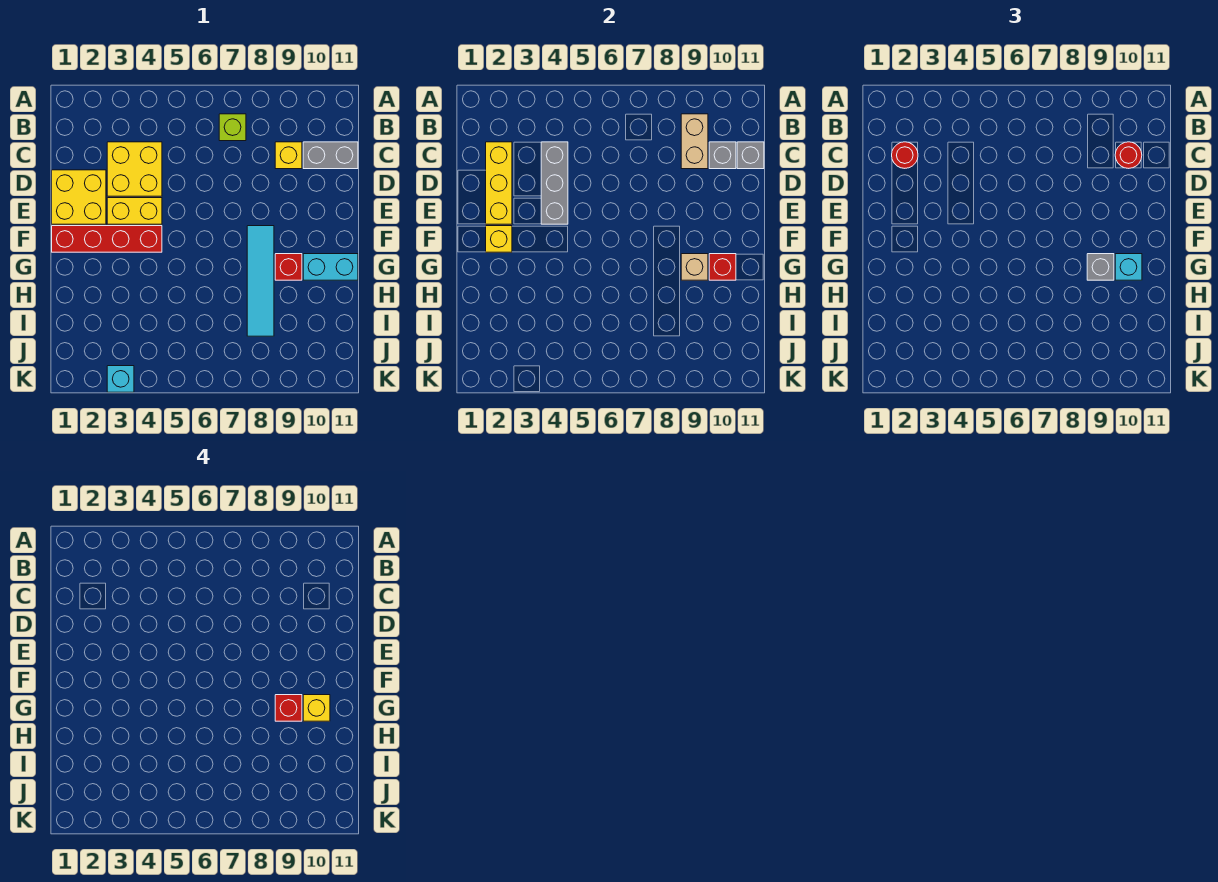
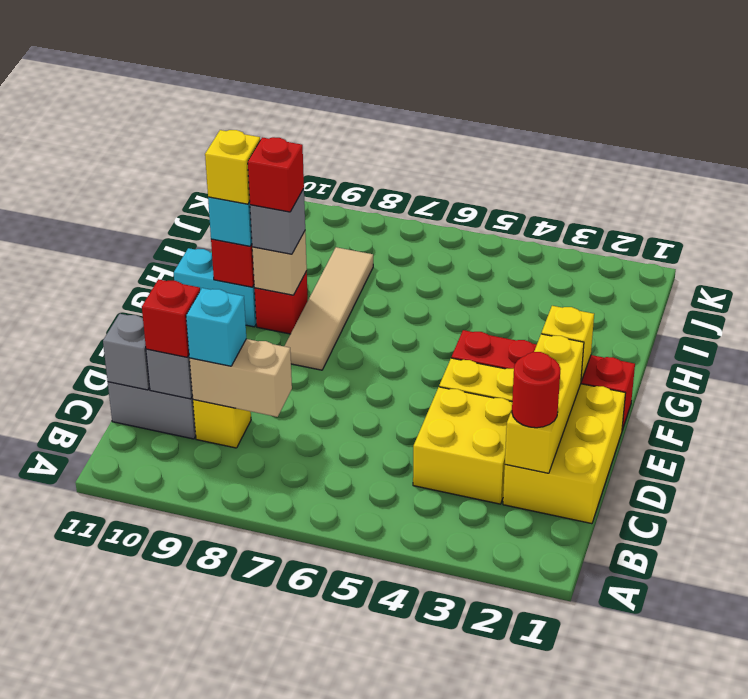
lime 1x1 brick [219,114,246,141] -> none
tan 1x2 brick [681,114,708,169] -> tan 1x2 brick turned to [190,339,292,417]
grey 1x3 brick [541,142,568,224] -> none
red 1x1 round brick [1115,142,1142,168] -> red 1x1 brick [142,279,200,357]
yellow 2x2 brick [52,170,106,224] -> yellow 2x3 brick [503,384,625,524]
cyan 1x4 tile [247,226,274,336] -> tan 1x4 tile [284,247,373,370]
cyan 1x1 brick [107,366,134,392] -> cyan 1x1 brick moved to [186,288,246,366]

